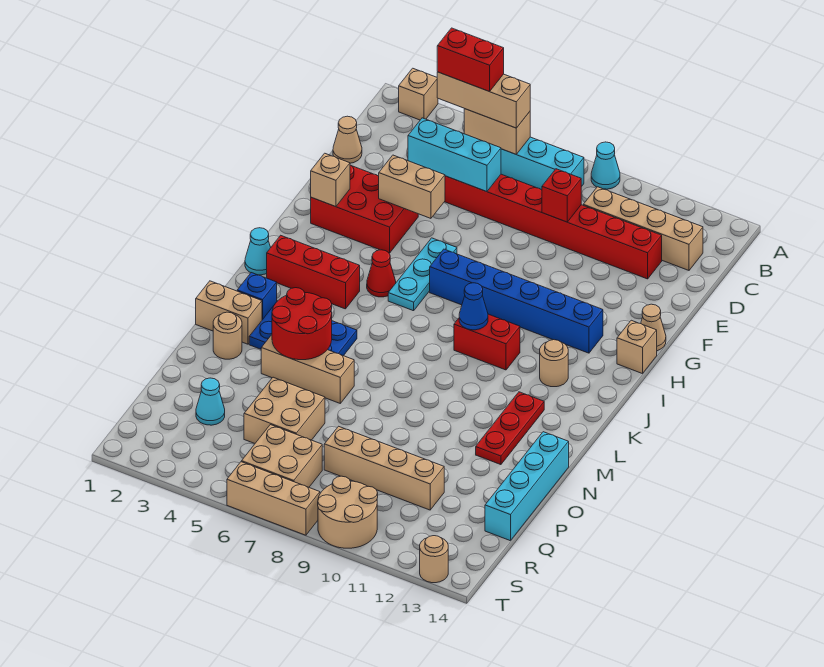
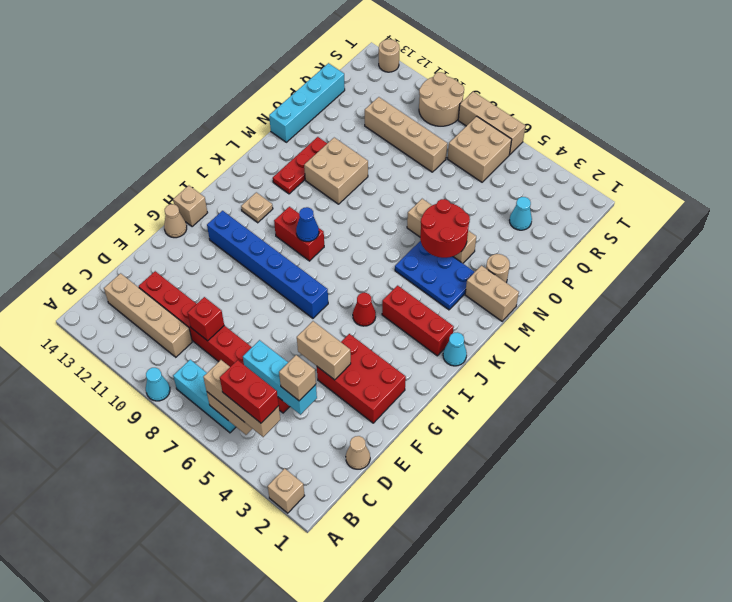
tan 1x1 brick [311,153,350,207] -> tan 1x1 brick moved to [279,355,316,401]
cyan 1x3 plate [388,238,457,311] -> none
tan 1x1 round brick [540,340,568,387] -> tan 1x1 plate [241,192,273,223]
blue 1x1 brick [237,273,277,320] -> none
tan 2x2 brick [244,377,325,443] -> tan 2x2 brick moved to [304,138,368,204]

